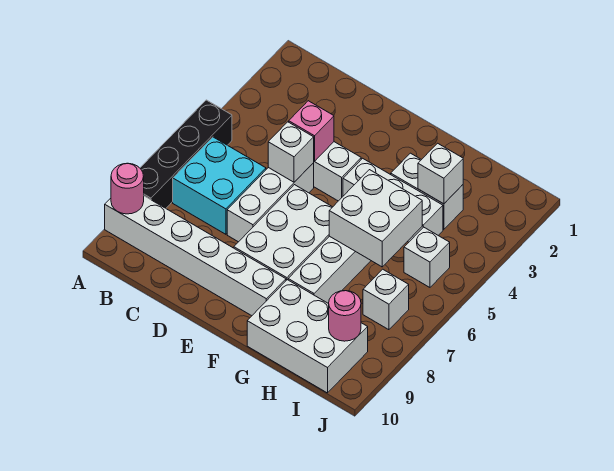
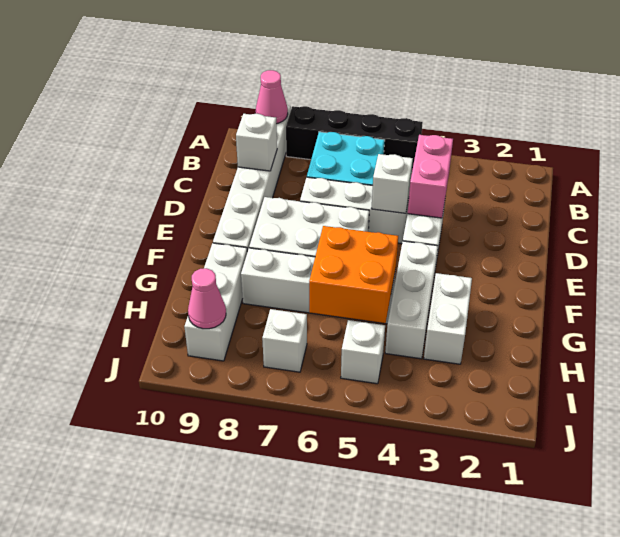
pink 1x1 round brick [111,163,144,214] -> pink 1x1 cone [256,70,288,124]
pink 1x1 brick [289,101,334,161] -> pink 1x2 brick [408,135,453,218]
white 2x2 brick [329,170,422,267] -> orange 2x2 brick [309,226,398,323]
white 2x3 brick [247,280,368,393] -> white 1x3 brick [184,243,247,361]
white 1x1 brick [418,143,463,204] -> white 1x1 brick moved to [236,114,277,171]
pink 1x1 round brick [329,291,361,341] -> pink 1x1 cone [188,268,226,329]

